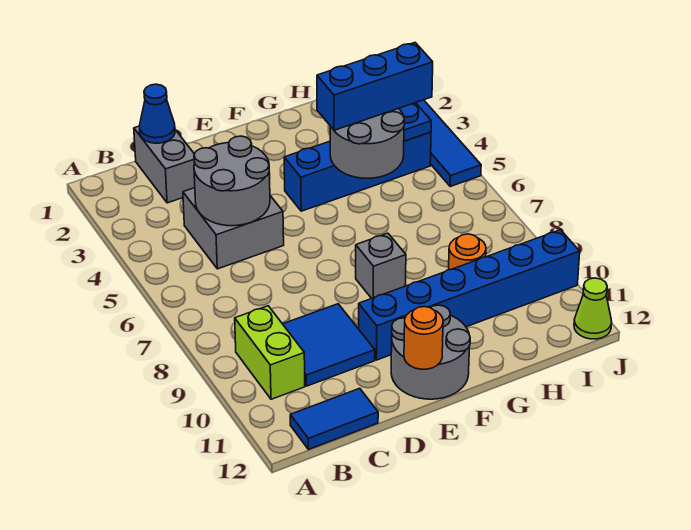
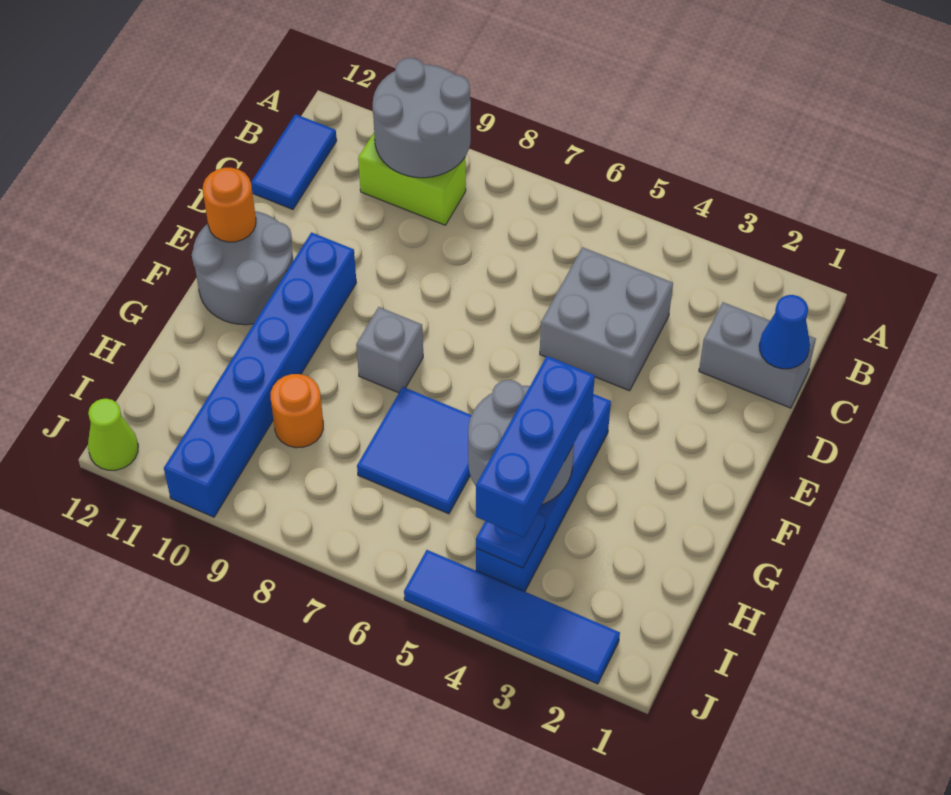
grey 2x2 round brick [194,136,270,226] -> grey 2x2 round brick moved to [372,58,471,178]
blue 2x2 tile [283,304,375,386] -> blue 2x2 tile moved to [357,387,471,514]

